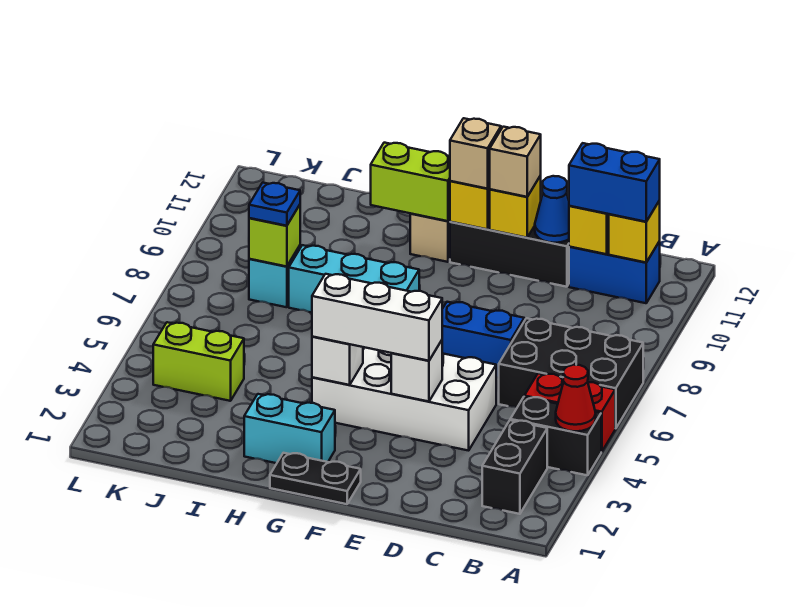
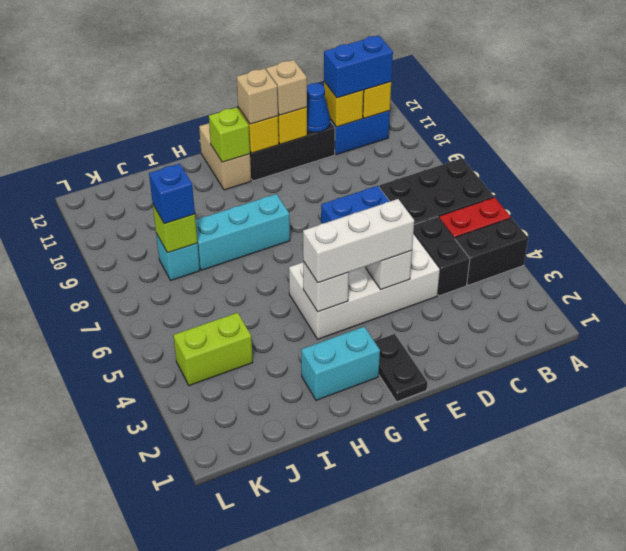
red 1x1 cone [556,365,596,431] -> none
black 1x2 brick [482,420,547,514] -> black 1x2 brick moved to [413,217,470,296]
black 1x2 plate [270,453,361,504] -> black 1x2 plate turned to [374,334,427,402]
lime 1x2 brick [371,143,450,221] -> lime 1x1 brick [209,107,250,162]
blue 1x1 plate [249,183,300,226] -> blue 1x1 brick [149,164,195,224]

